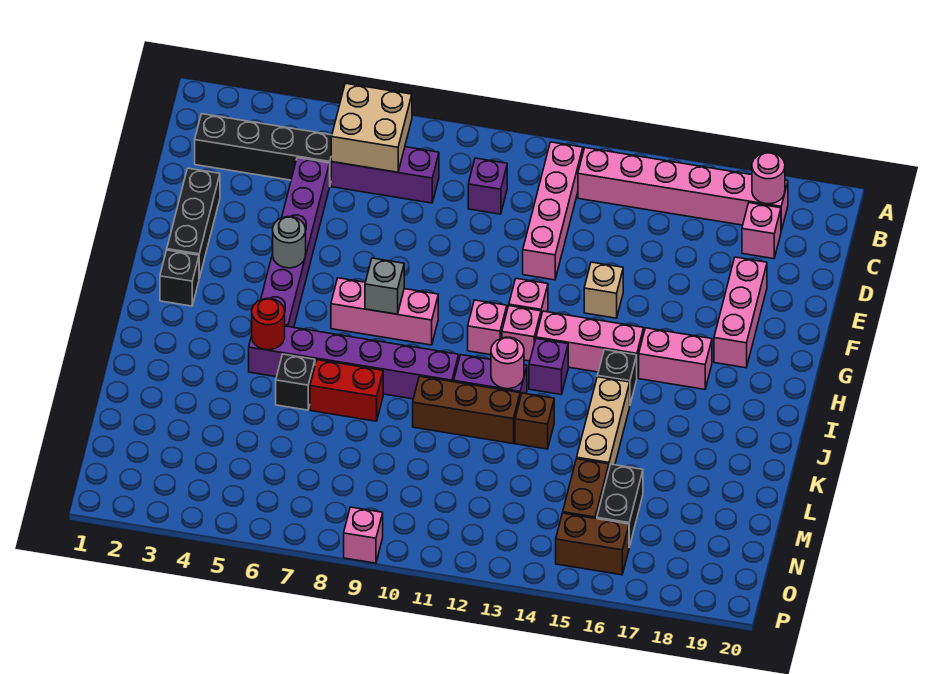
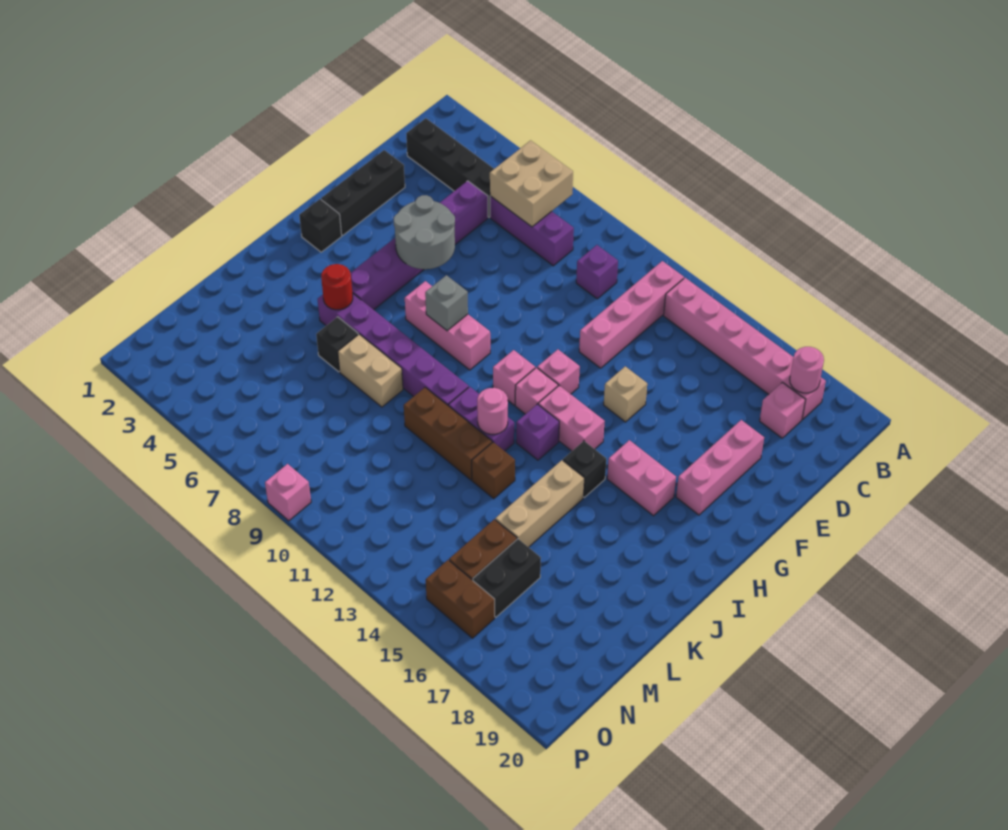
grey 1x1 round brick [273,217,306,268] -> grey 2x2 round brick [394,195,455,269]
pink 1x3 brick [536,311,644,377] -> pink 1x2 brick [538,386,605,451]
red 1x2 brick [310,360,383,421] -> tan 1x2 brick [338,334,403,407]

